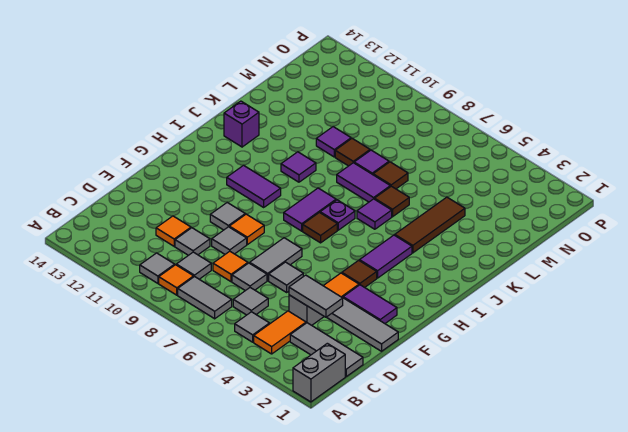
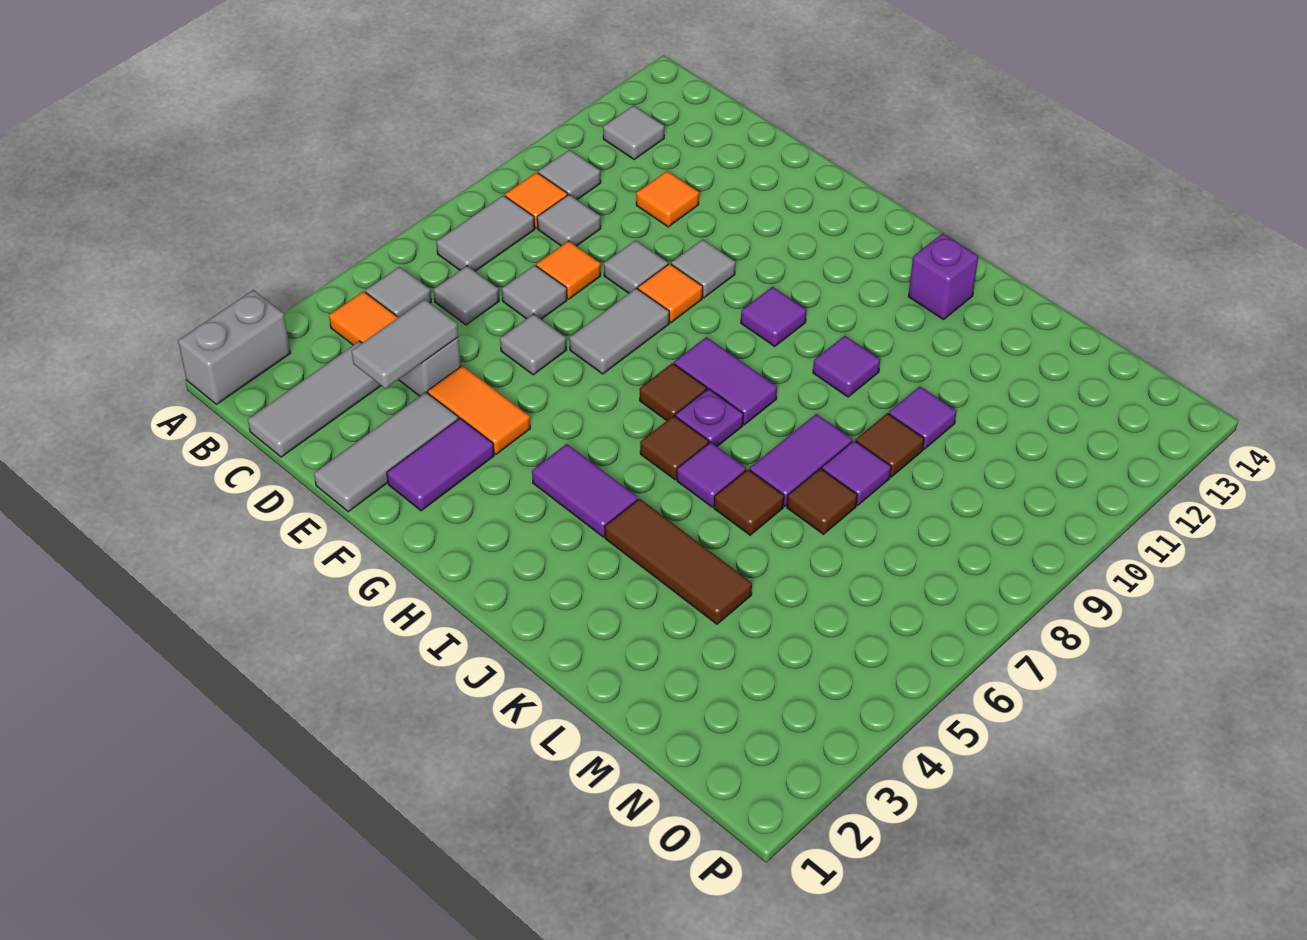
grey 1x2 brick [293,343,345,402] -> grey 1x2 brick turned to [178,290,290,404]
grey 1x1 tile [175,228,210,255] -> grey 1x1 tile moved to [603,105,664,159]
grey 1x2 tile [250,238,302,281] -> grey 1x2 tile turned to [569,288,669,374]
brown 1x1 tile [342,260,377,287] -> brown 1x1 tile moved to [640,416,709,480]
purple 1x2 tile [227,165,281,207] -> purple 1x1 tile [741,287,807,346]

